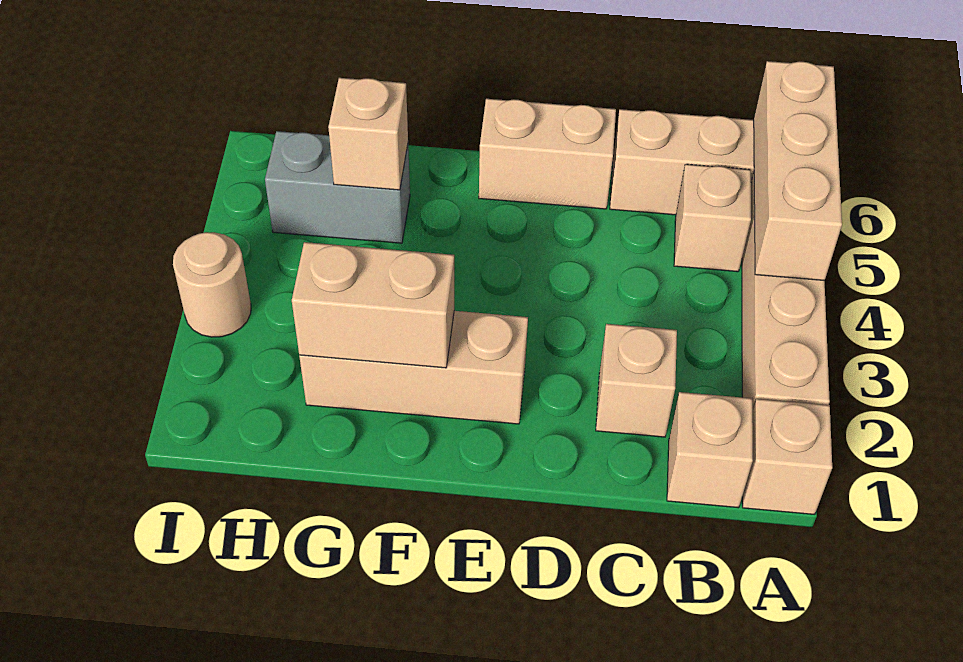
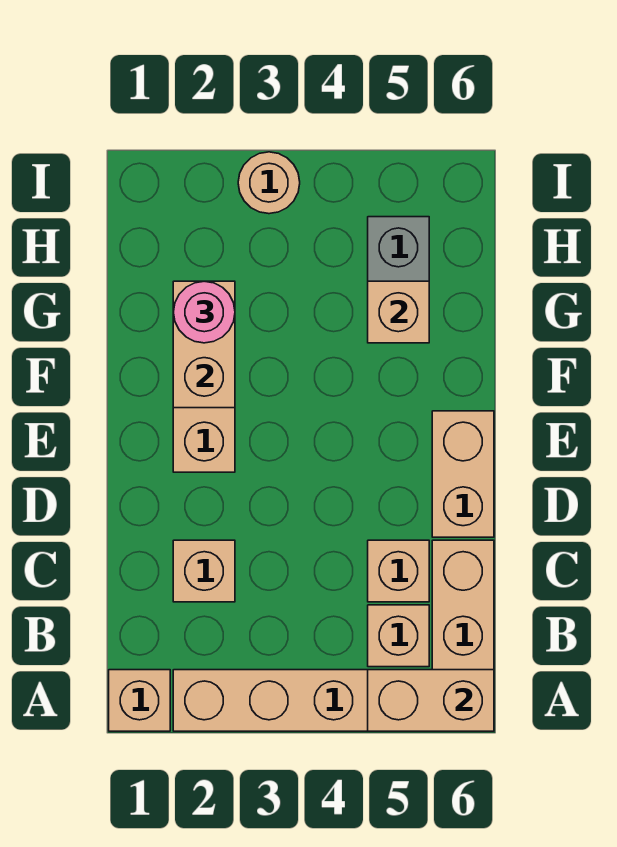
tan 1x3 brick [754,61,842,281] -> tan 1x2 brick [368,670,494,731]
tan 1x1 brick [667,392,753,508] -> tan 1x1 brick moved to [368,540,429,602]
none -> pink 1x1 round brick [173,281,235,343]

